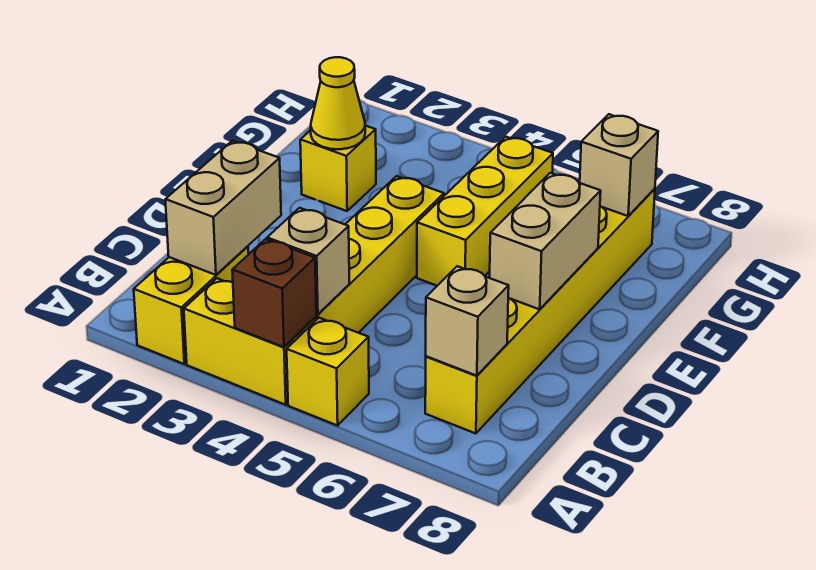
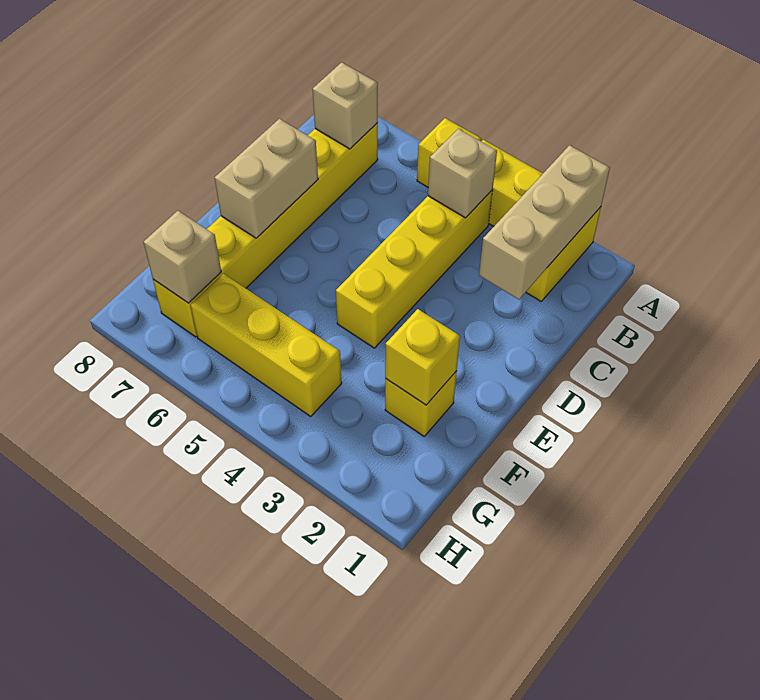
brown 1x1 brick [232,239,316,347] -> none
tan 1x2 brick [165,141,281,275] -> tan 1x3 brick [479,145,610,300]
yellow 1x3 brick [417,137,553,286] -> yellow 1x3 brick turned to [191,274,342,416]
yellow 1x1 cone [311,57,365,149] -> yellow 1x1 brick [385,309,460,405]

